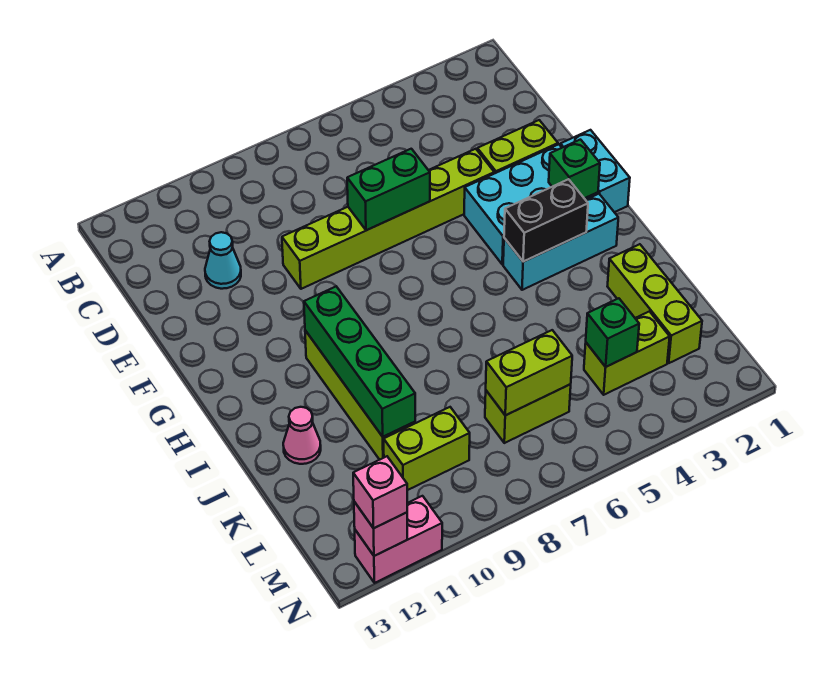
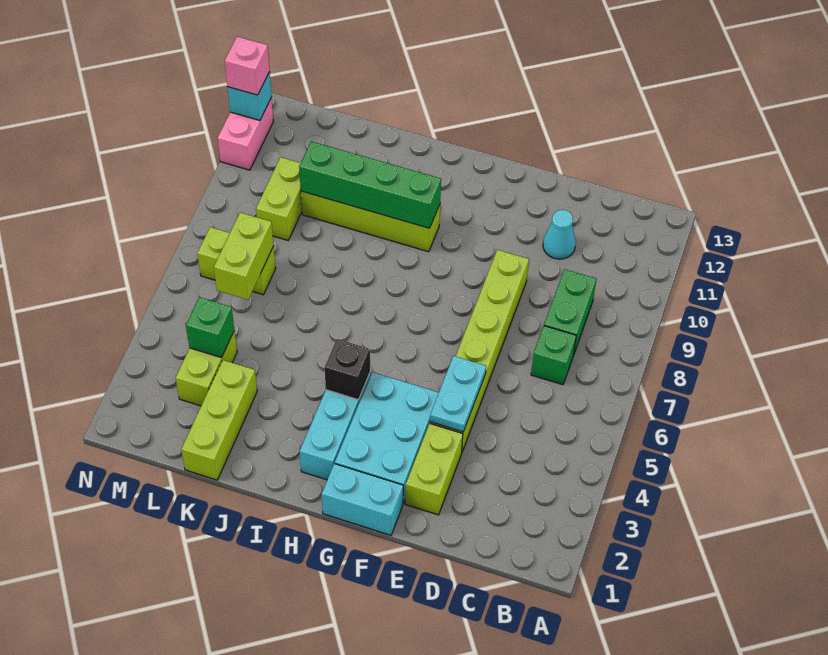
none -> cyan 1x2 plate [430,356,486,432]
green 1x2 brick [347,149,430,230] -> green 1x2 brick moved to [544,269,596,356]
green 1x1 brick [549,140,600,198] -> green 1x1 brick moved to [531,326,576,385]
black 1x2 brick [504,179,588,262] -> black 1x1 brick [325,339,370,400]
lime 1x3 brick [607,244,702,363] -> lime 1x3 brick turned to [181,360,257,480]
pink 1x1 cone [283,407,321,464] -> none
lime 1x2 brick [485,384,571,443] -> lime 1x2 brick turned to [197,227,276,295]
pink 1x1 brick [354,502,407,556] -> cyan 1x1 brick [228,72,272,120]

